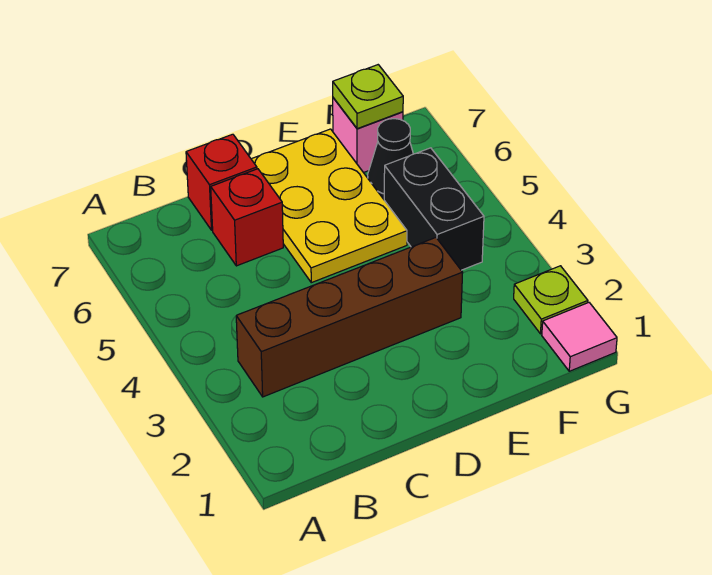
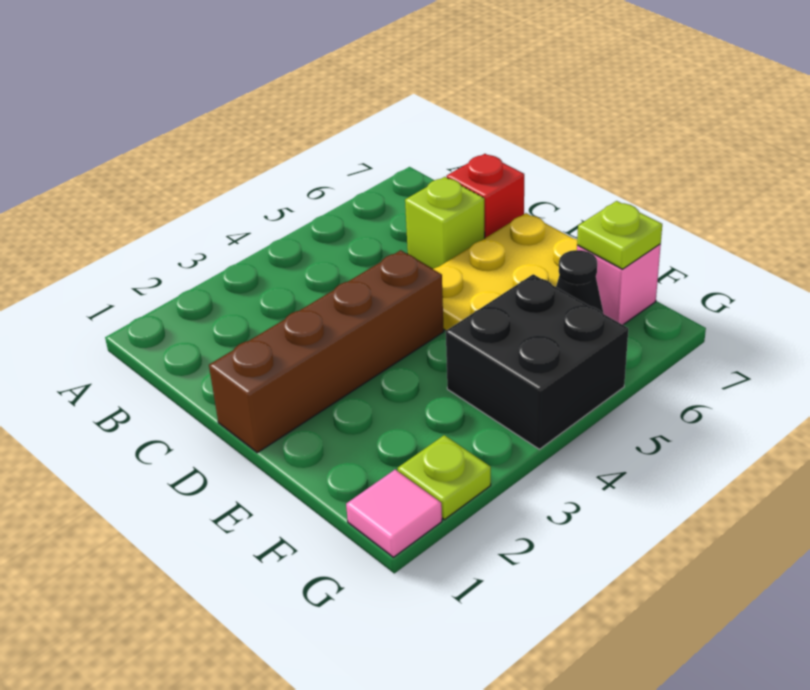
brown 1x4 brick [236,238,463,397] -> brown 1x4 brick turned to [209,250,444,453]
red 1x1 brick [211,169,283,266] -> lime 1x1 brick [405,177,485,269]
black 1x2 brick [384,148,484,270] -> black 2x2 brick [446,274,628,449]

